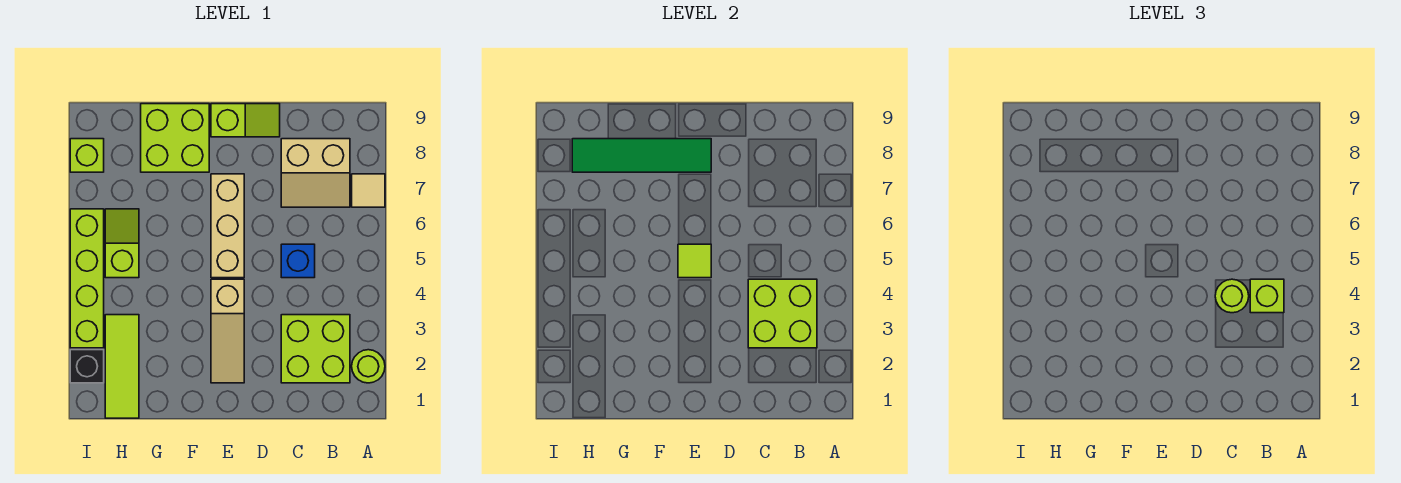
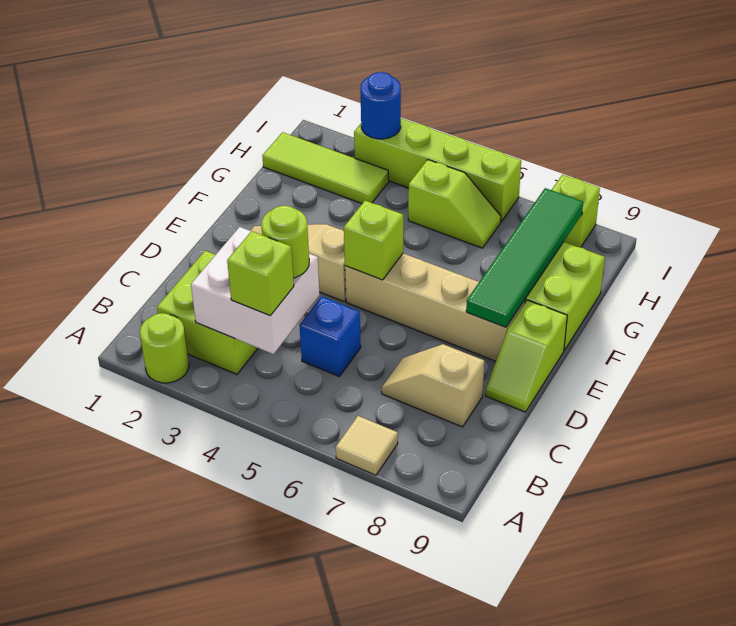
lime 2x2 brick [748,279,817,348] -> white 2x2 brick [191,227,319,354]
tan 2x2 slope [281,139,350,207] -> tan 1x2 slope [382,344,484,427]
tan 1x3 brick [211,174,244,278] -> tan 1x4 brick [345,253,525,361]
lime 1x1 tile [678,244,711,278] -> lime 1x1 brick [344,201,403,280]
black 1x1 brick [70,350,104,383] -> none
none -> blue 1x1 round brick [360,72,401,139]

